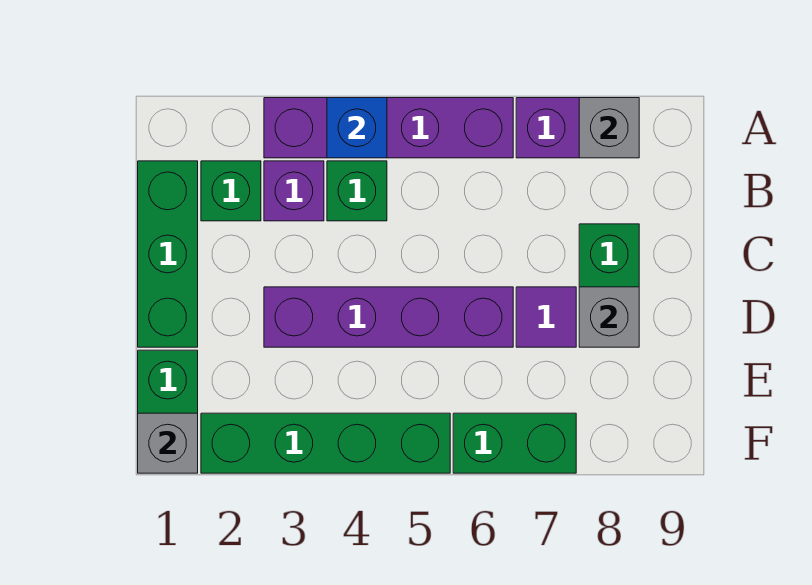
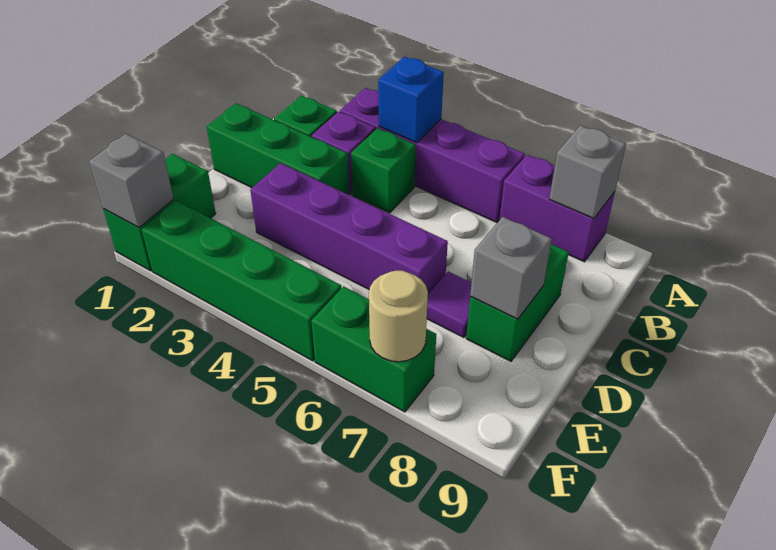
green 1x3 brick [138,161,198,347] -> green 1x3 brick turned to [207,103,349,195]
none -> tan 1x1 round brick [369,271,428,362]

